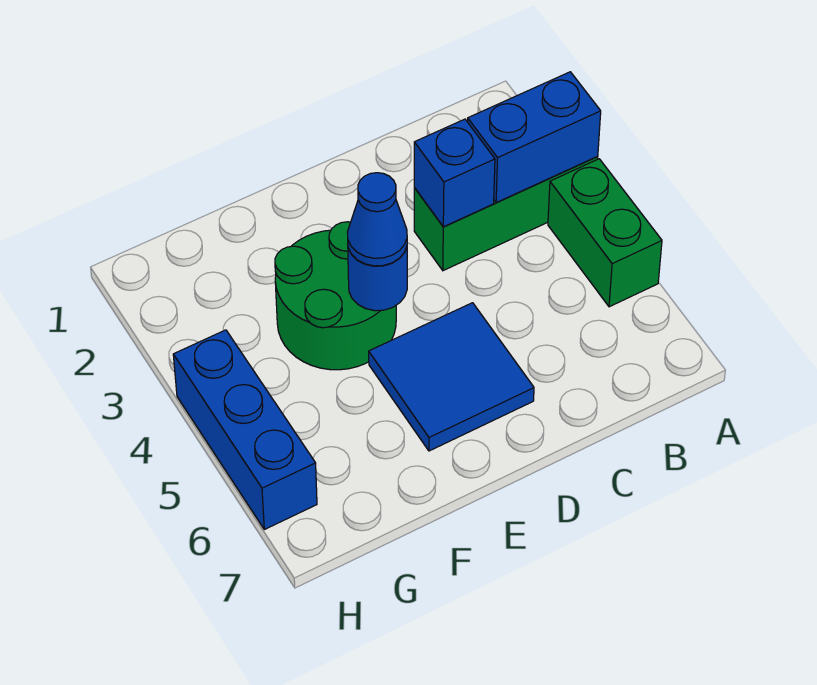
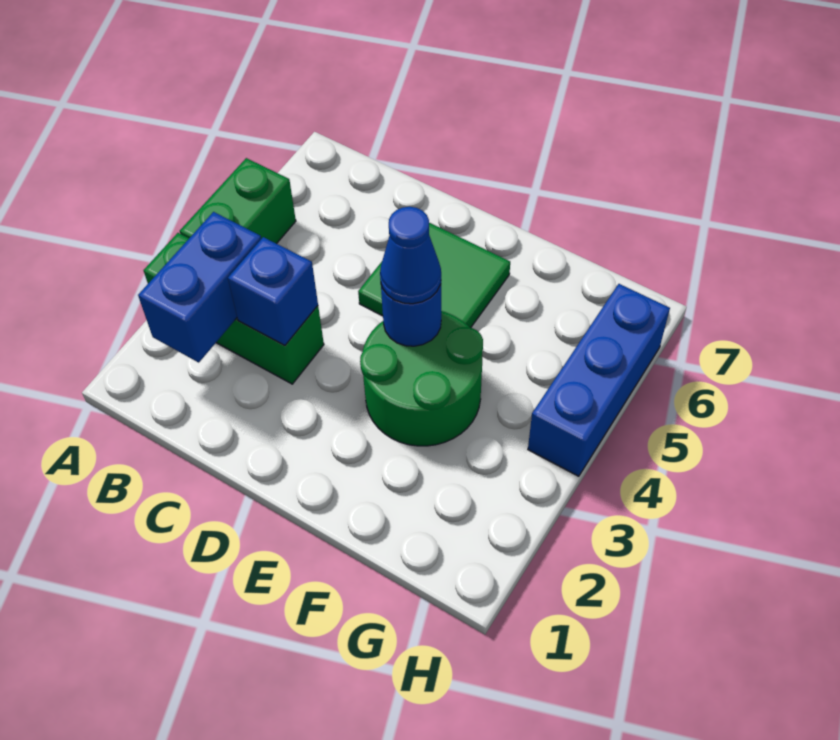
blue 1x2 brick [468,72,601,202] -> blue 1x2 brick turned to [138,212,261,362]
blue 2x2 tile [369,303,534,451] -> green 2x2 tile [358,223,510,328]

